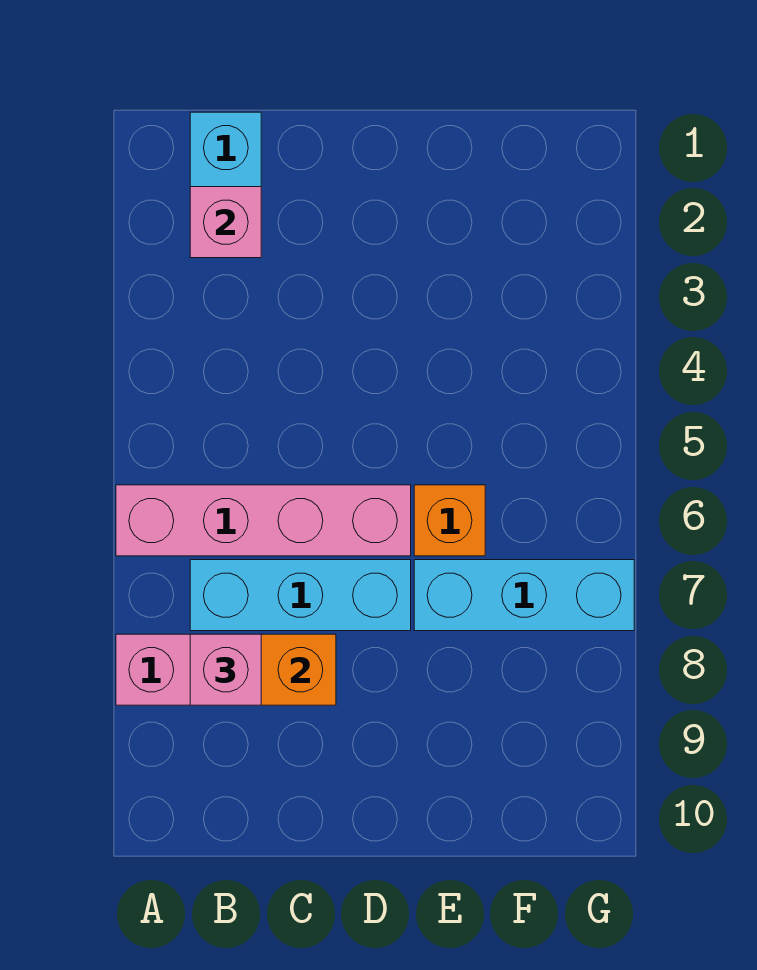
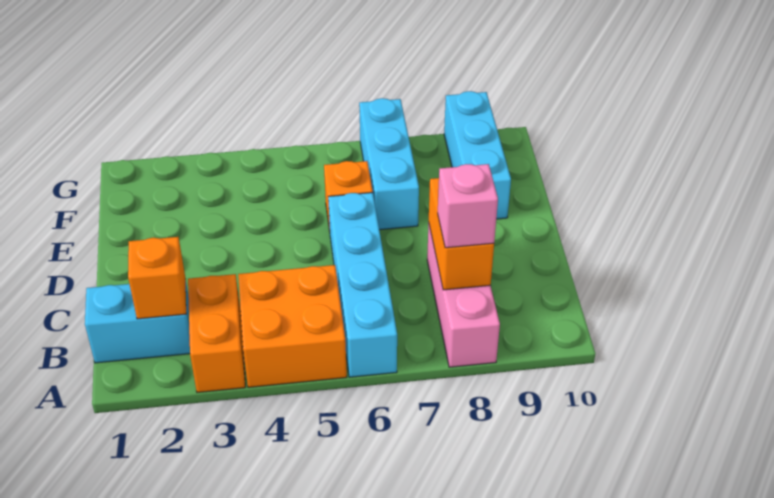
none -> orange 1x2 brick [188,274,245,392]
none -> orange 2x2 brick [238,265,347,387]
pink 1x4 brick [116,485,411,556] -> cyan 1x4 brick [328,193,397,377]
pink 1x1 brick [190,187,261,258] -> orange 1x1 brick [128,237,186,319]
cyan 1x3 brick [190,560,411,631] -> cyan 1x3 brick moved to [444,91,511,219]

